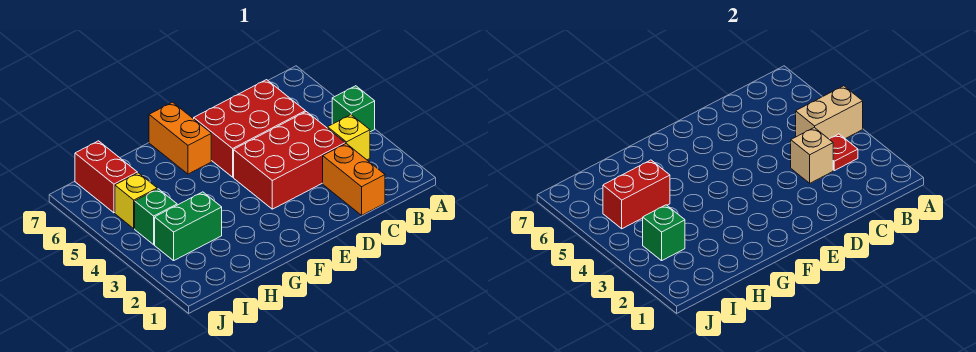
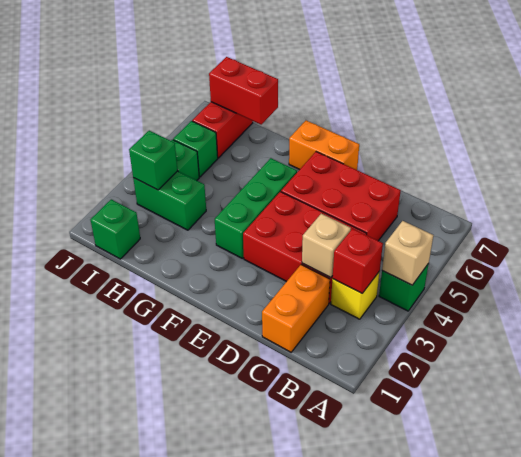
tan 1x2 brick [796,86,863,139] -> tan 1x1 brick [382,221,433,285]
red 1x1 plate [829,134,858,171] -> red 1x1 brick [333,229,383,293]
none -> green 1x3 brick [215,158,297,259]
orange 1x2 brick [149,102,211,174] -> orange 1x2 brick turned to [289,120,359,170]
red 1x2 brick [603,160,670,229] -> red 1x2 brick moved to [209,57,278,124]
none -> green 1x1 brick [91,199,140,259]
yellow 1x1 brick [115,173,157,229] -> green 1x1 brick [173,121,218,177]

